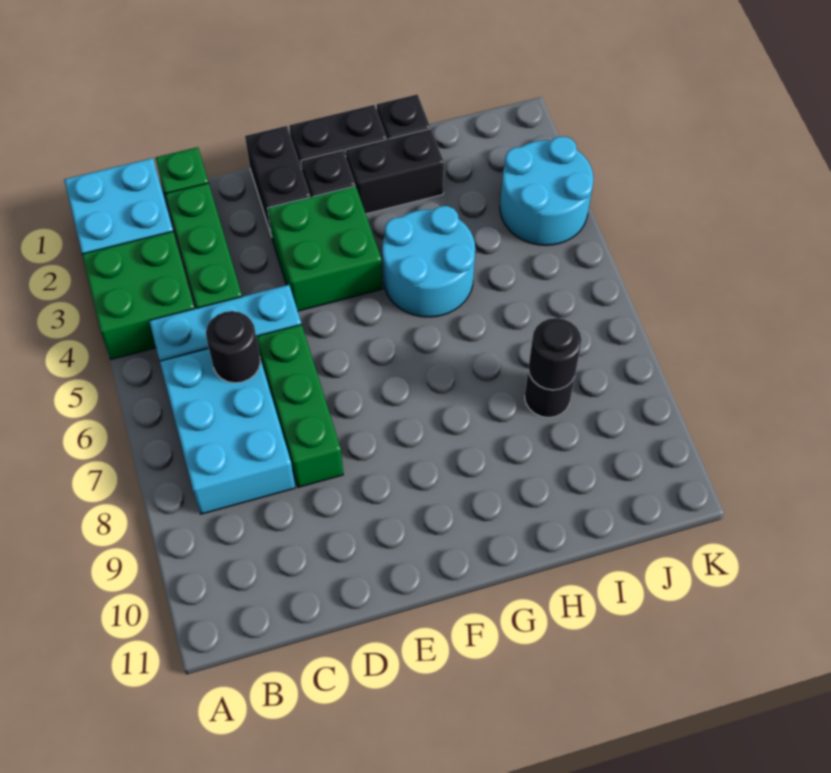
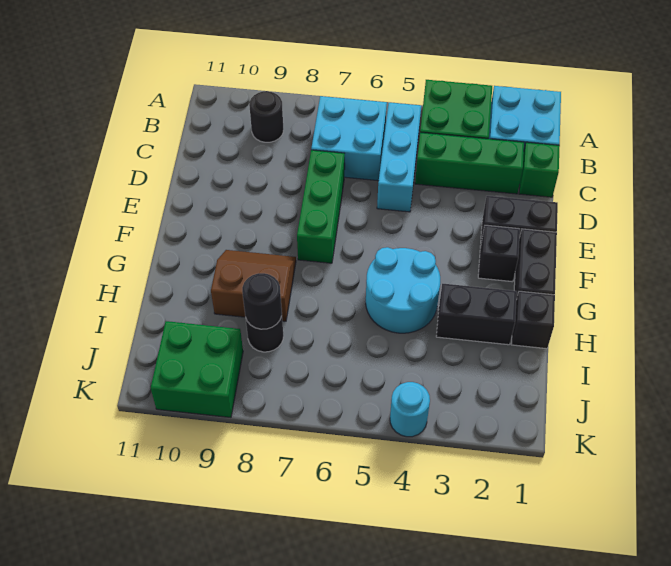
cyan 2x3 brick [160,349,295,514] -> cyan 2x2 brick [311,96,387,181]
black 1x1 round brick [206,311,260,383] -> black 1x1 round brick moved to [249,91,283,142]
green 1x3 brick [256,324,343,487] -> green 1x3 brick turned to [297,150,345,263]
green 2x2 brick [268,186,383,311] -> green 2x2 brick moved to [151,321,243,417]
black 1x2 brick [345,129,444,214] -> black 1x2 brick turned to [436,284,517,345]
none -> brown 2x2 slope [211,250,296,321]
cyan 2x2 round brick [500,137,593,245] -> cyan 1x1 round brick [390,382,430,437]

